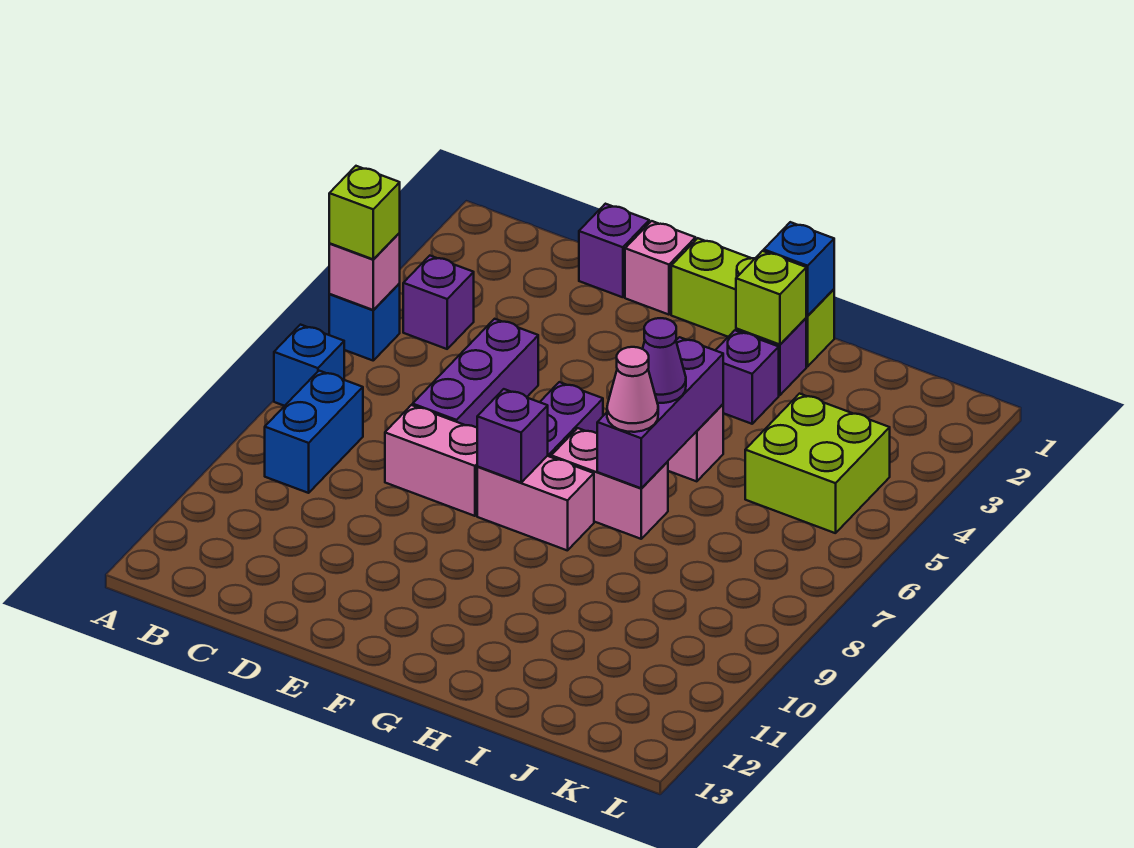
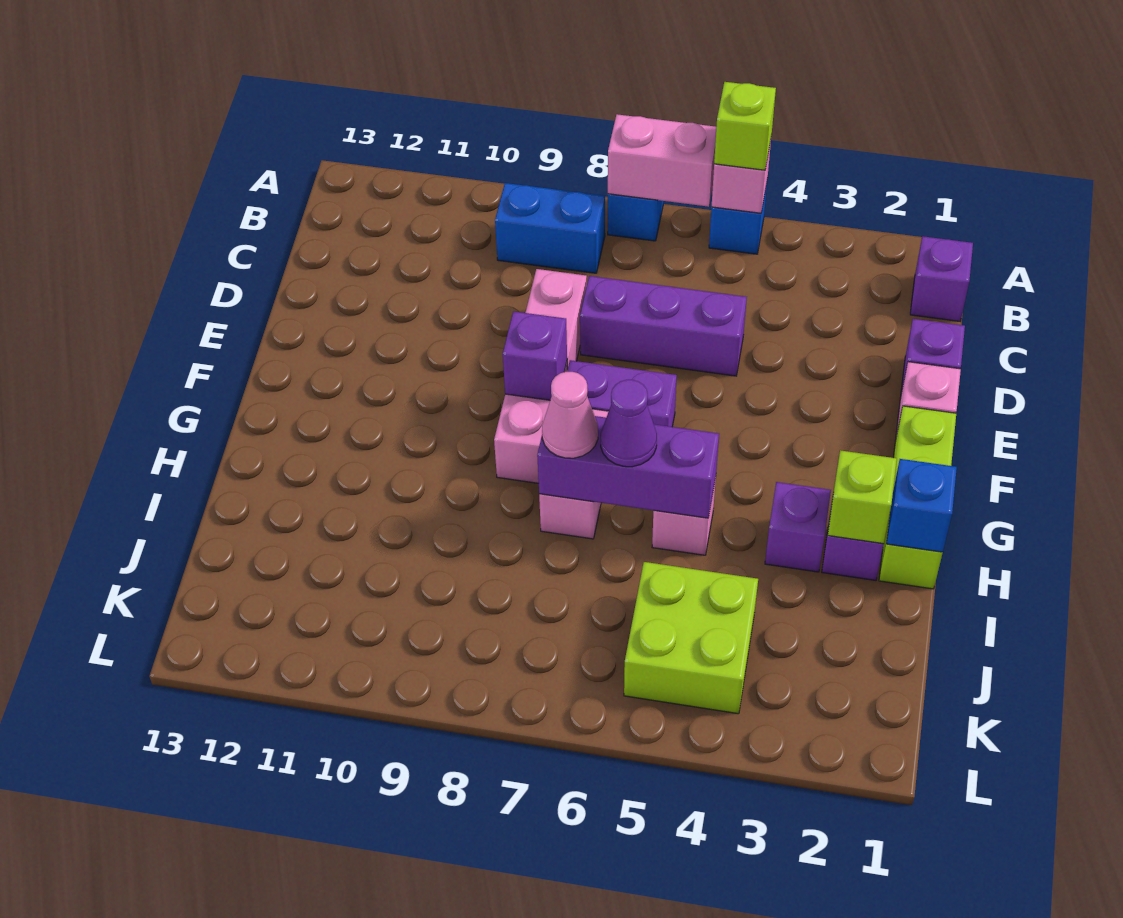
none -> pink 1x2 brick [608,114,716,207]
purple 1x1 brick [403,256,474,349] -> purple 1x1 brick moved to [910,236,973,321]

